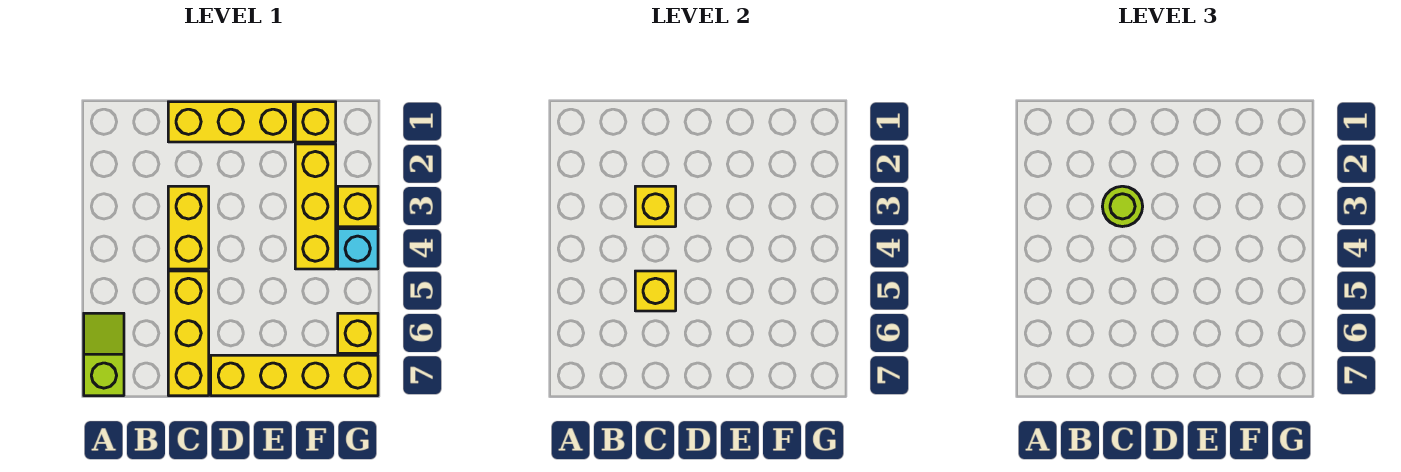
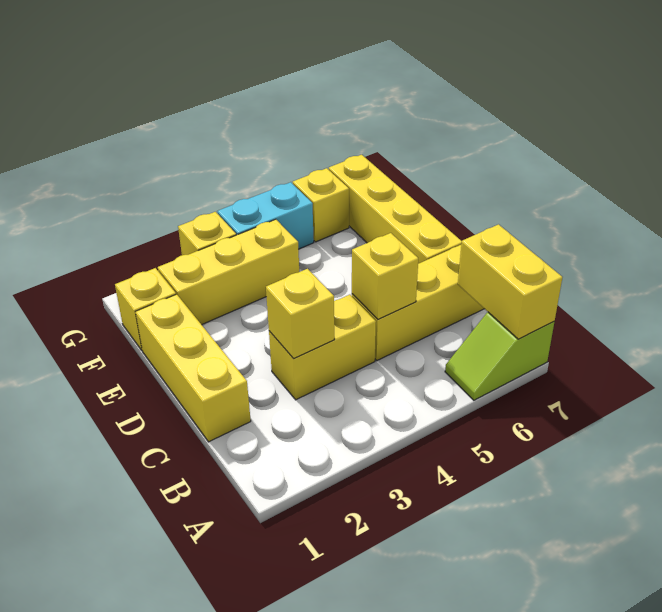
none -> yellow 1x2 brick [458,224,562,339]
lime 1x1 round brick [1102,186,1143,227] -> none
cyan 1x1 brick [338,229,378,269] -> cyan 1x2 brick [217,182,314,249]

